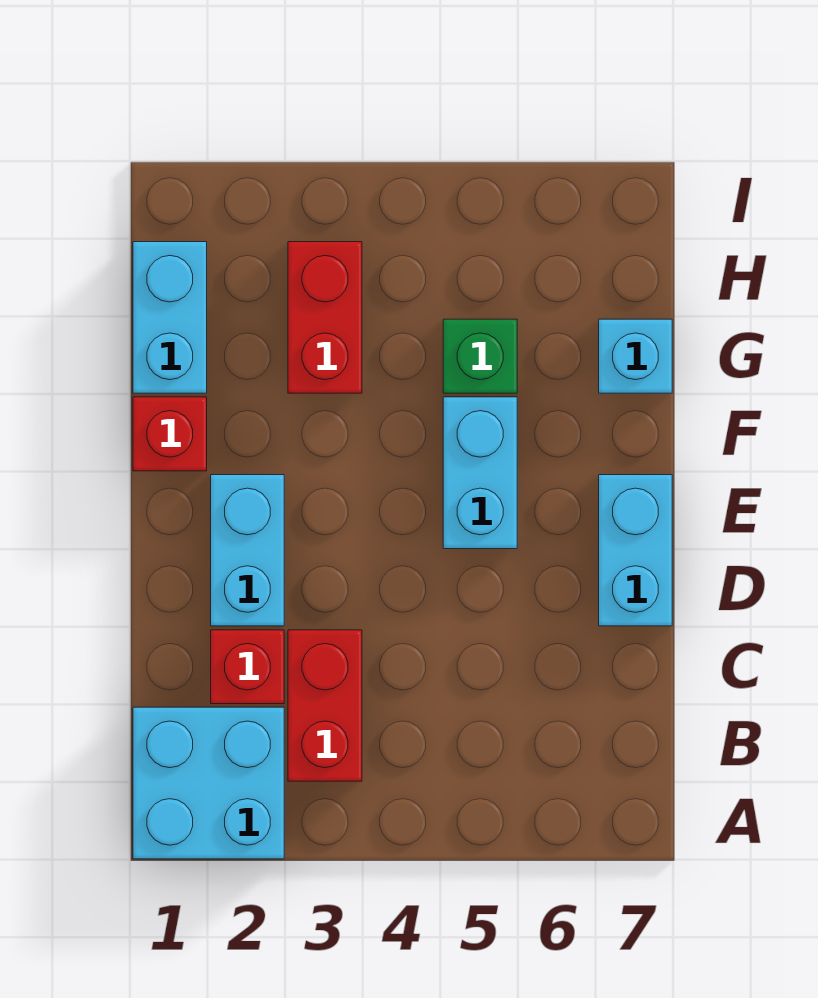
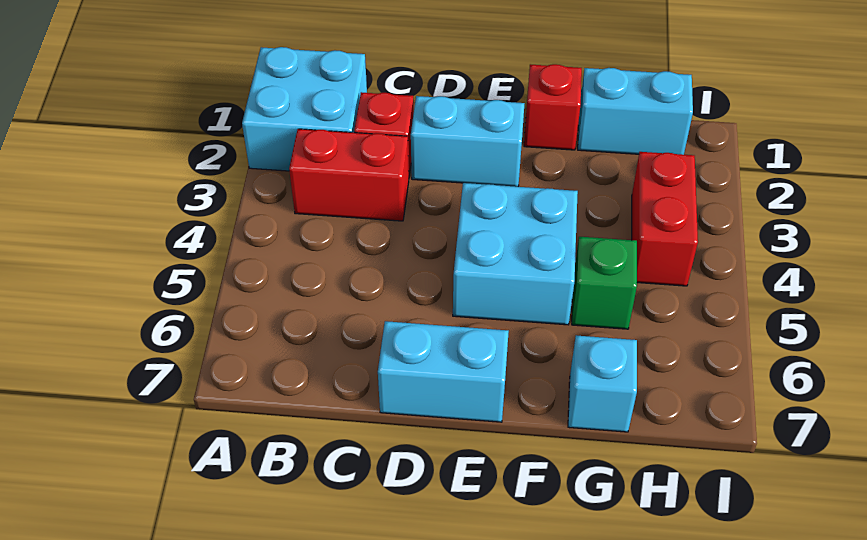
cyan 1x2 brick [443,397,517,549] -> cyan 2x2 brick [453,183,578,325]
red 1x2 brick [288,242,362,393] -> red 1x2 brick turned to [632,152,698,286]

